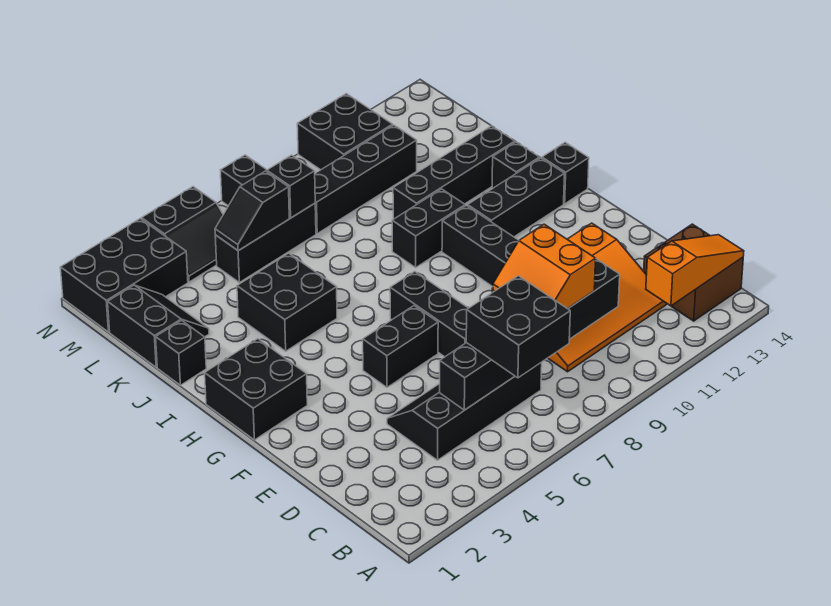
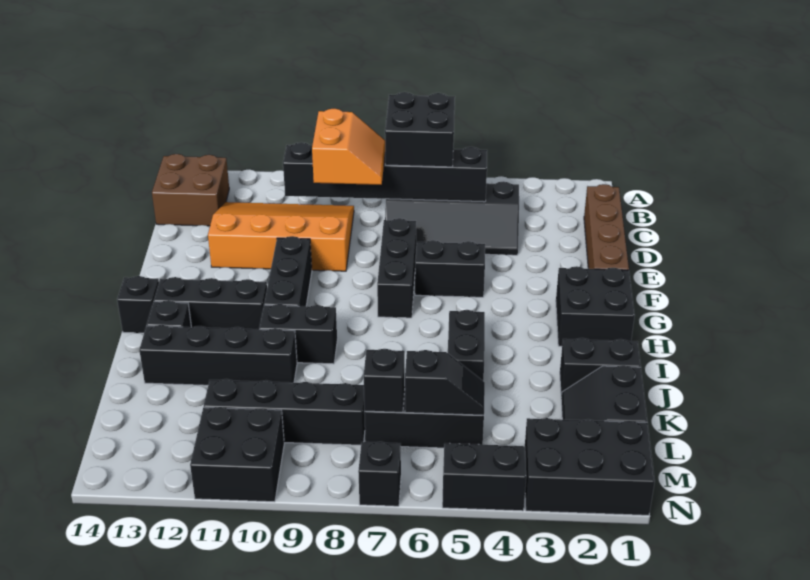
orange 1x3 slope [646,235,744,306] -> none
none -> brown 1x4 brick [584,184,629,270]
black 2x2 brick [237,253,337,351] -> black 1x2 brick [448,310,485,381]
black 1x1 brick [156,320,206,385] -> black 1x2 brick [560,338,641,394]

